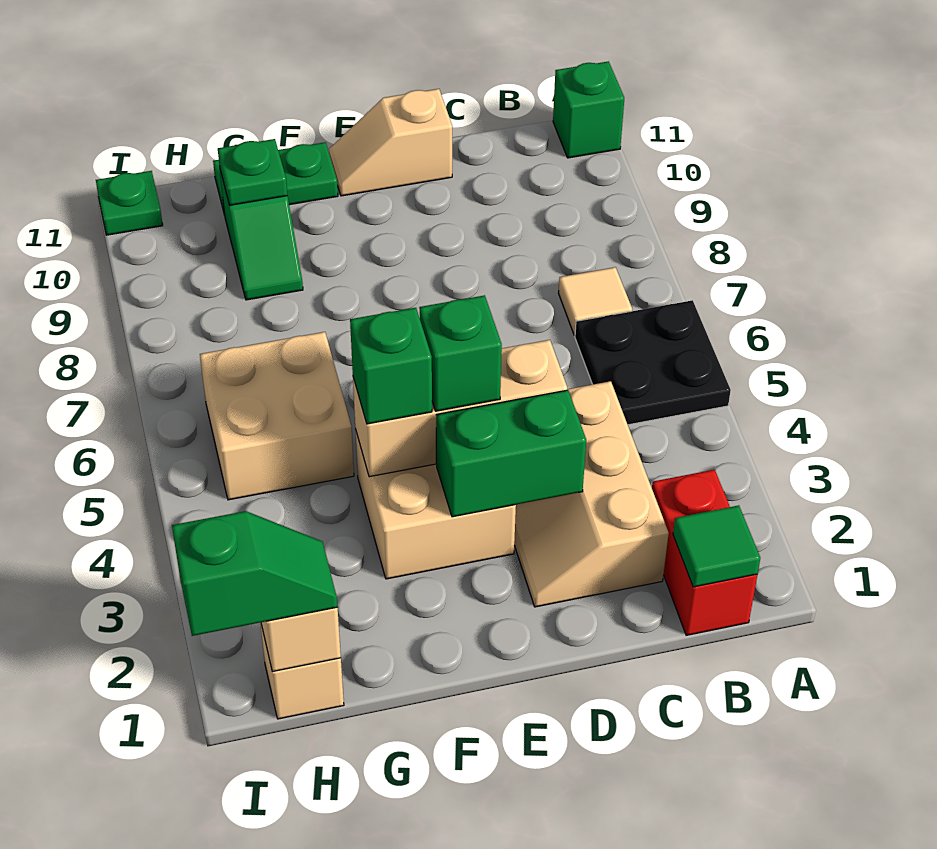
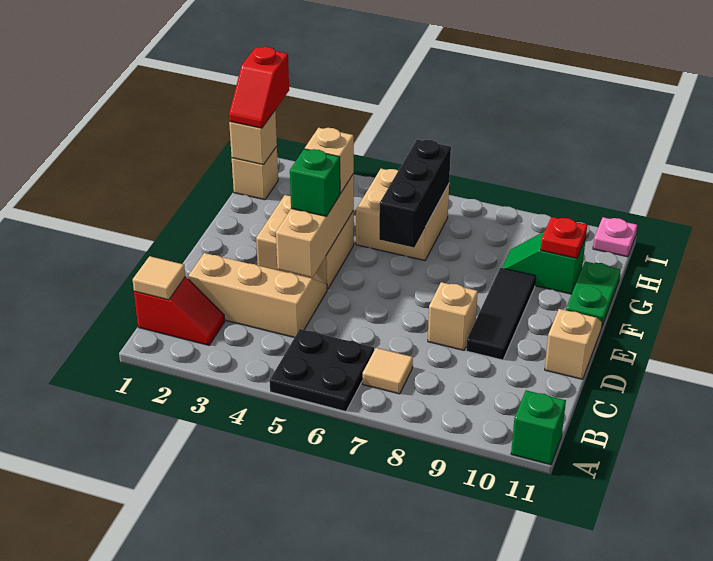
red 1x2 brick [652,470,757,635] -> red 1x2 slope [134,277,225,345]
green 1x1 tile [673,505,760,587] -> tan 1x1 tile [133,256,185,300]
green 1x2 brick [436,390,586,517] -> none
none -> tan 1x1 brick [428,282,478,350]
none -> black 1x3 tile [466,268,536,360]
green 1x1 brick [350,308,432,424] -> tan 1x1 brick [305,128,354,194]
none -> black 1x3 brick [379,140,451,248]
green 1x1 plate [218,139,287,205] -> red 1x1 plate [541,217,587,259]
green 1x2 slope [172,511,337,636] -> red 1x2 slope [229,47,289,128]
green 1x1 plate [96,171,163,235] -> pink 1x1 plate [593,217,637,257]

